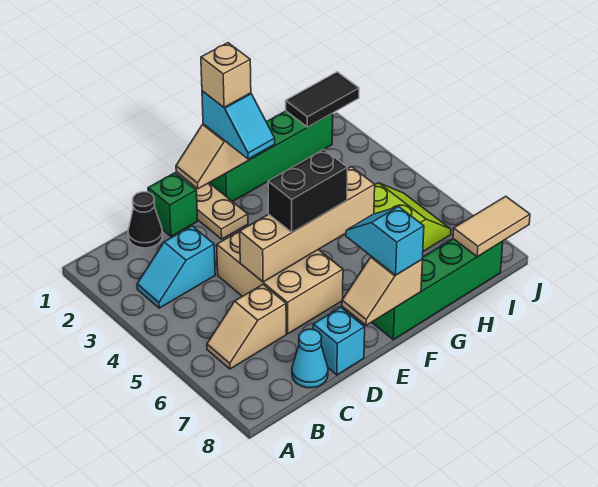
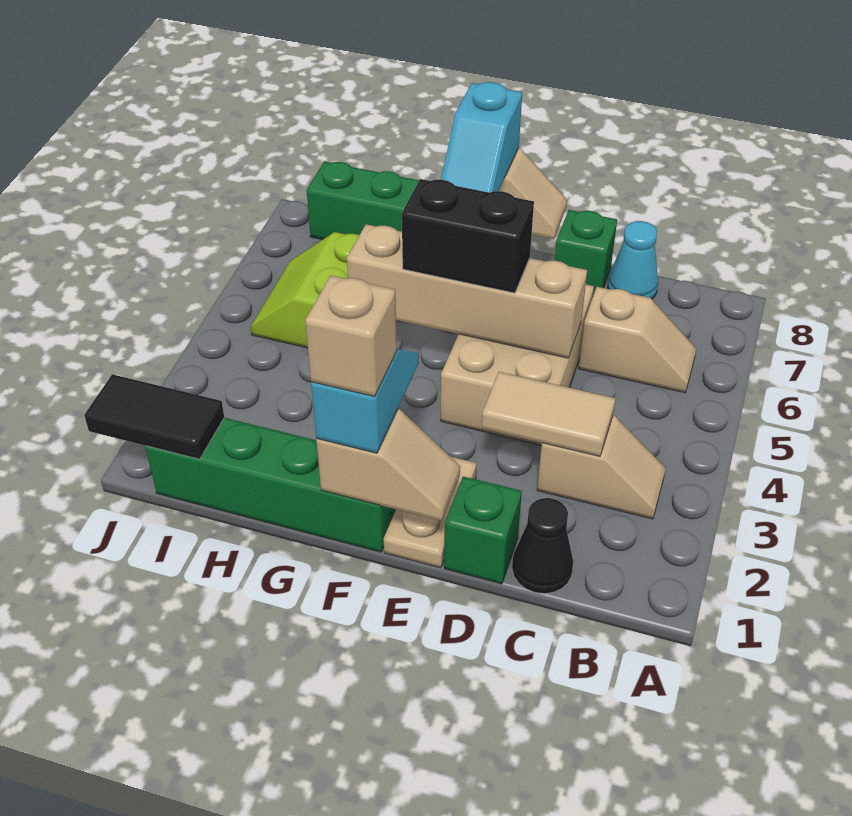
cyan 1x2 slope [137,226,215,308] -> tan 1x2 slope [537,415,666,519]
cyan 1x1 brick [313,307,365,375] -> green 1x1 brick [555,210,617,295]
tan 1x2 tile [453,196,530,257] -> tan 1x2 tile moved to [482,372,616,456]

